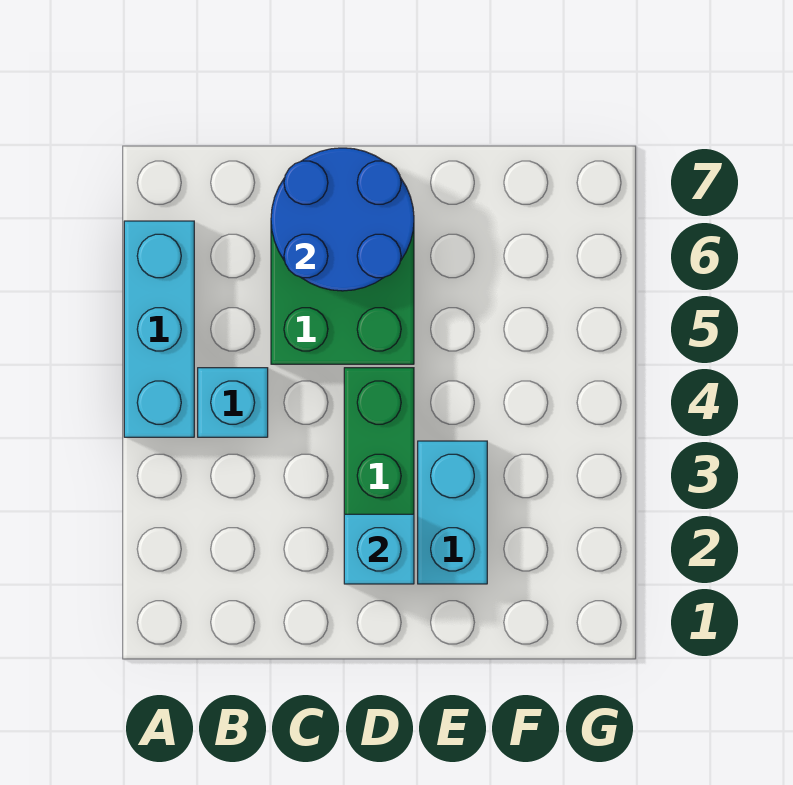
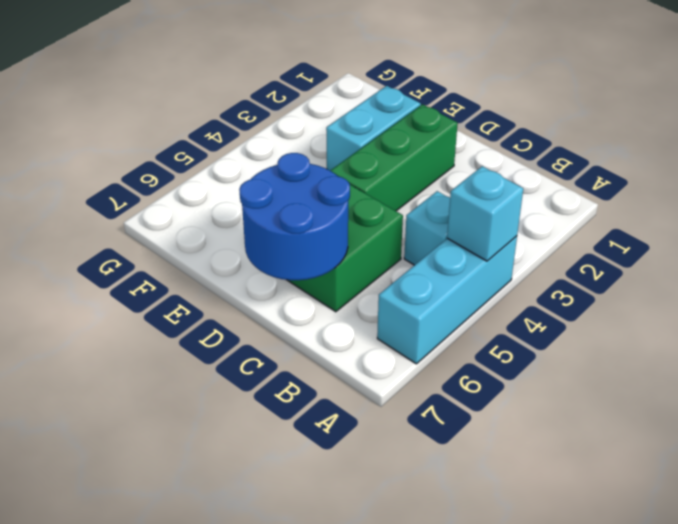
cyan 1x1 brick [344,514,414,584] -> cyan 1x1 brick moved to [447,166,523,261]

